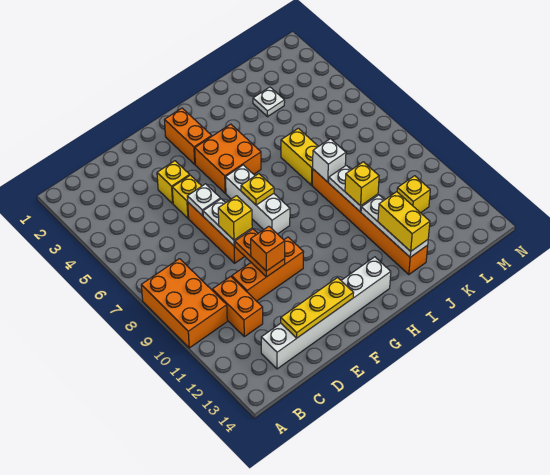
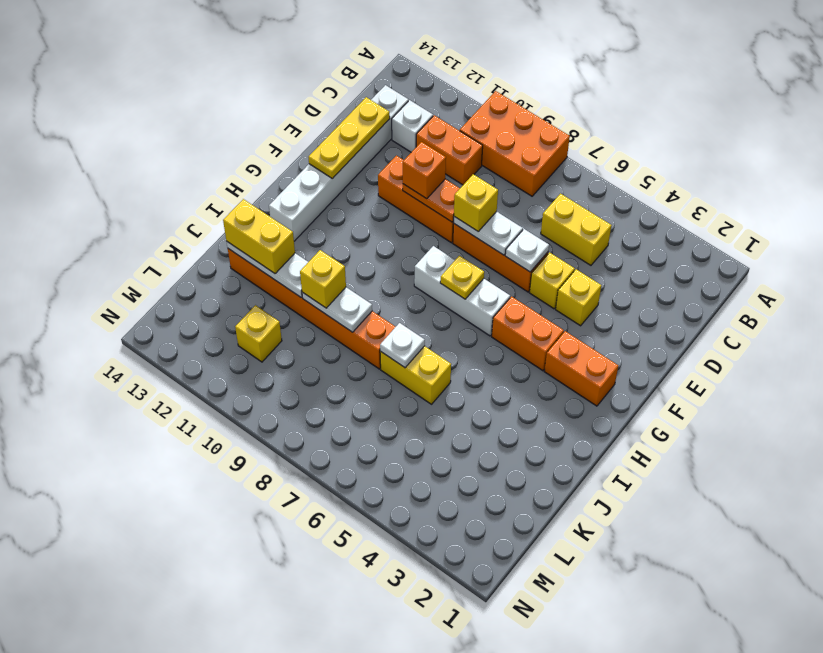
none -> yellow 1x2 brick [541,194,611,265]
orange 1x3 brick [232,237,304,301] -> orange 1x3 brick turned to [378,156,454,243]
orange 2x2 brick [195,124,261,193] -> orange 1x2 brick [492,297,564,371]
white 1x1 brick [313,139,346,182] -> white 1x1 brick moved to [392,100,433,152]
white 1x1 plate [253,87,285,117] -> white 1x1 plate moved to [380,323,425,368]

